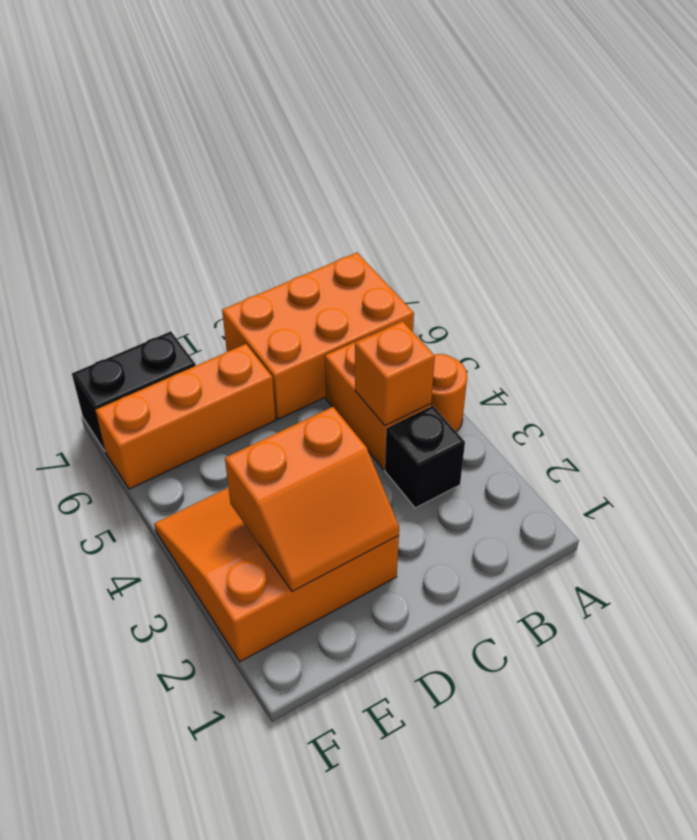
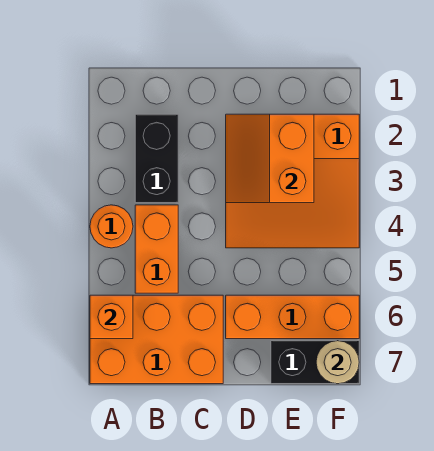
black 1x1 brick [385,406,465,508] -> black 1x2 brick [135,114,178,203]
orange 1x1 brick [355,321,435,426] -> orange 1x1 brick moved to [90,295,133,339]
orange 2x2 slope [225,407,399,592] -> orange 2x2 slope turned to [226,114,314,203]
none -> tan 1x1 round brick [316,341,359,384]

